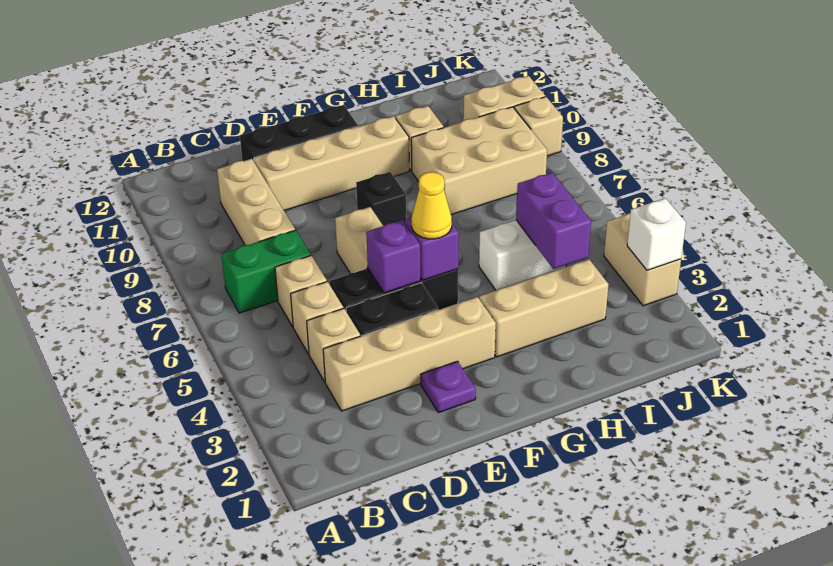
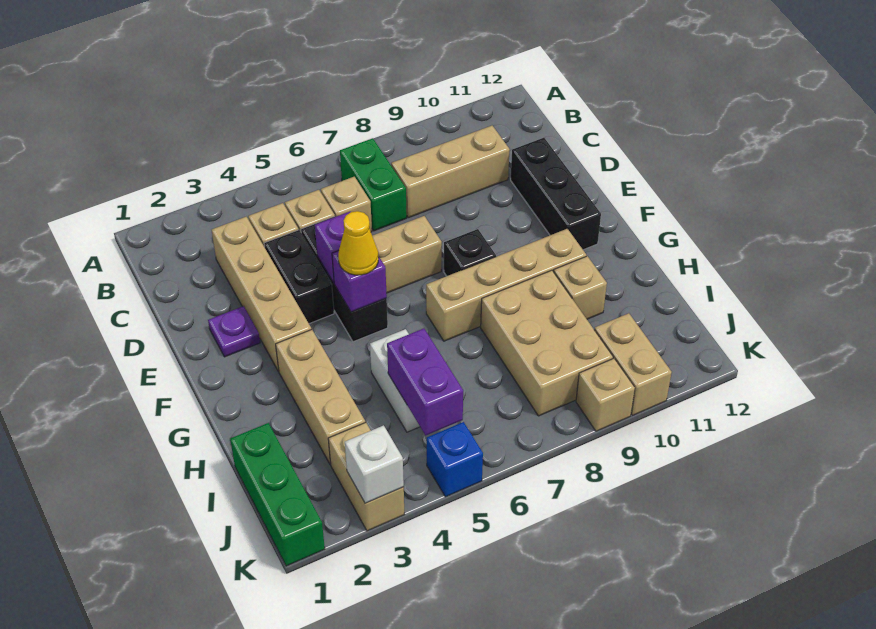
tan 1x4 brick [254,116,409,210] -> tan 1x4 brick turned to [426,229,586,341]
none -> green 1x3 brick [230,423,325,566]
purple 1x2 brick [516,173,591,269] -> purple 1x2 brick turned to [387,329,463,435]
tan 1x2 brick [604,213,681,306] -> tan 1x2 brick turned to [328,422,404,531]
none -> blue 1x1 brick [427,422,483,497]

